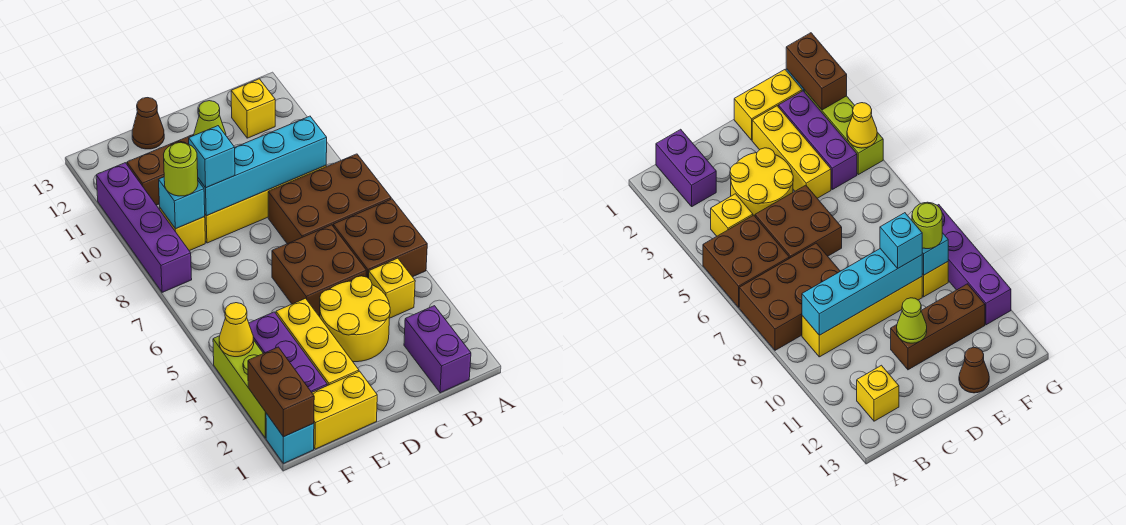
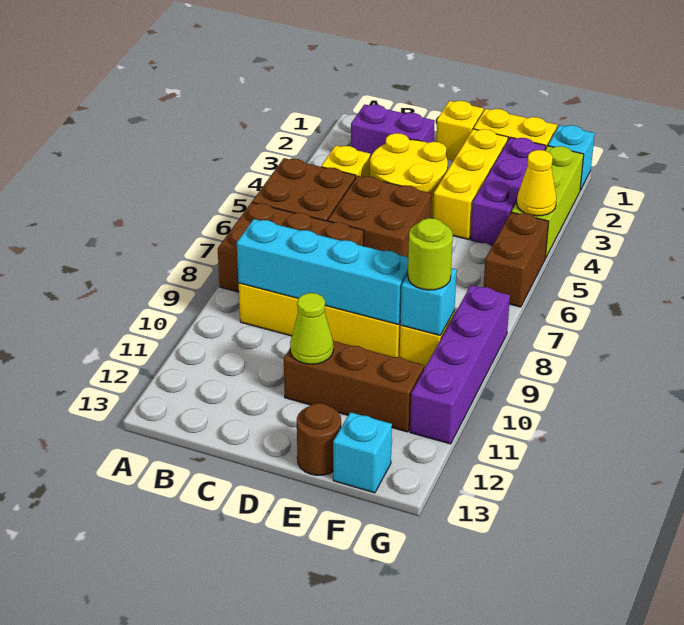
purple 1x2 brick [404,306,471,393] -> purple 1x2 brick turned to [351,104,435,158]
yellow 1x1 brick [231,79,275,138] -> yellow 1x1 brick moved to [436,101,484,161]
cyan 1x1 brick [189,126,235,188] -> cyan 1x1 brick moved to [333,412,392,493]
brown 1x1 cone [132,98,164,149] -> brown 1x1 round brick [297,403,341,475]
brown 1x2 brick [248,347,314,437] -> brown 1x2 brick moved to [484,212,549,307]

